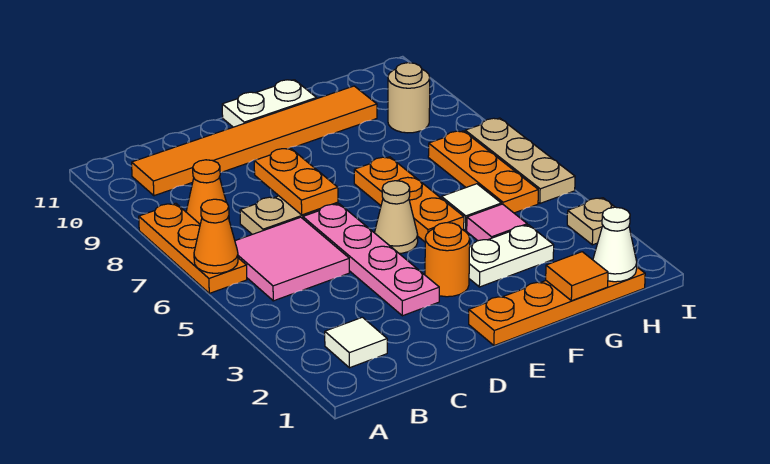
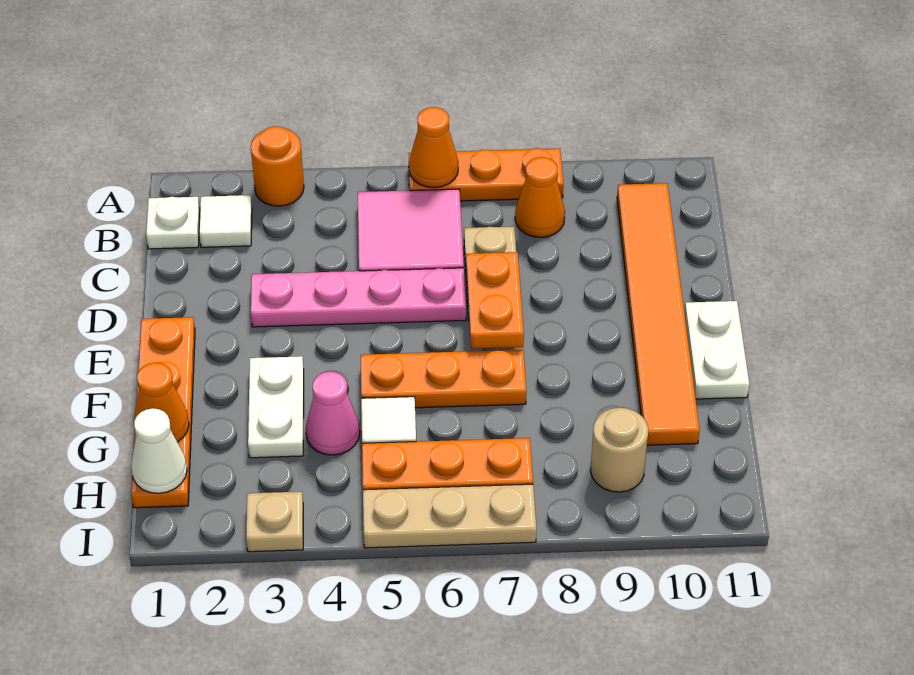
none -> white 1x1 plate [146,197,200,249]
orange 1x2 plate [254,148,338,215] -> orange 1x2 plate turned to [466,252,524,349]
orange 1x1 round brick [425,223,470,297] -> orange 1x1 round brick moved to [251,126,304,206]
tan 1x1 cone [375,181,418,254] -> none
orange 1x1 tile [546,252,608,301] -> orange 1x1 cone [134,363,189,442]
pink 1x1 tile [467,204,527,241] -> pink 1x1 cone [306,372,360,455]

